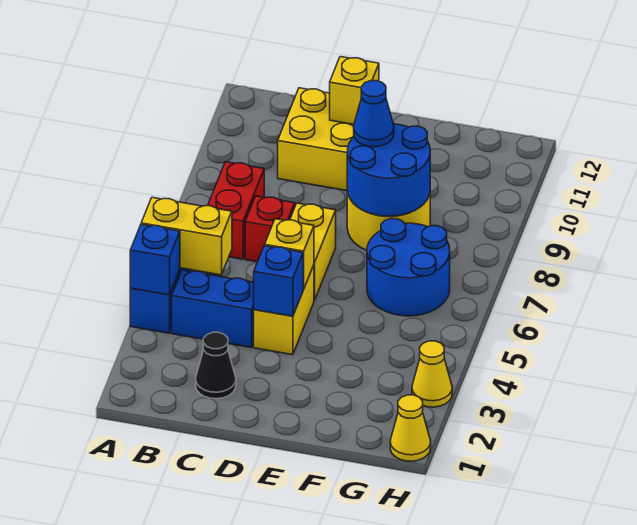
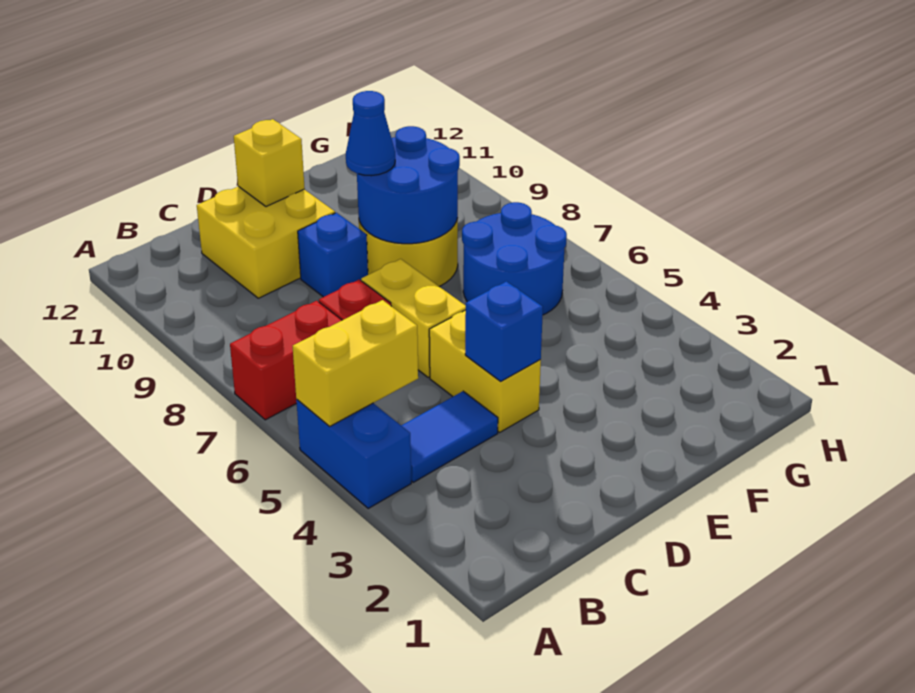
blue 1x1 brick [130,224,180,295] -> blue 1x1 brick moved to [298,213,368,297]
blue 1x2 brick [172,270,254,347] -> blue 1x2 tile [401,391,498,482]
red 1x2 brick [208,162,264,259] -> red 1x2 brick turned to [230,301,342,420]
black 1x1 cone [196,332,236,399] -> none
yellow 1x1 brick [265,219,314,289] -> none
yellow 1x1 cone [390,395,431,461] -> none
yellow 1x1 cone [412,341,452,407] -> none

